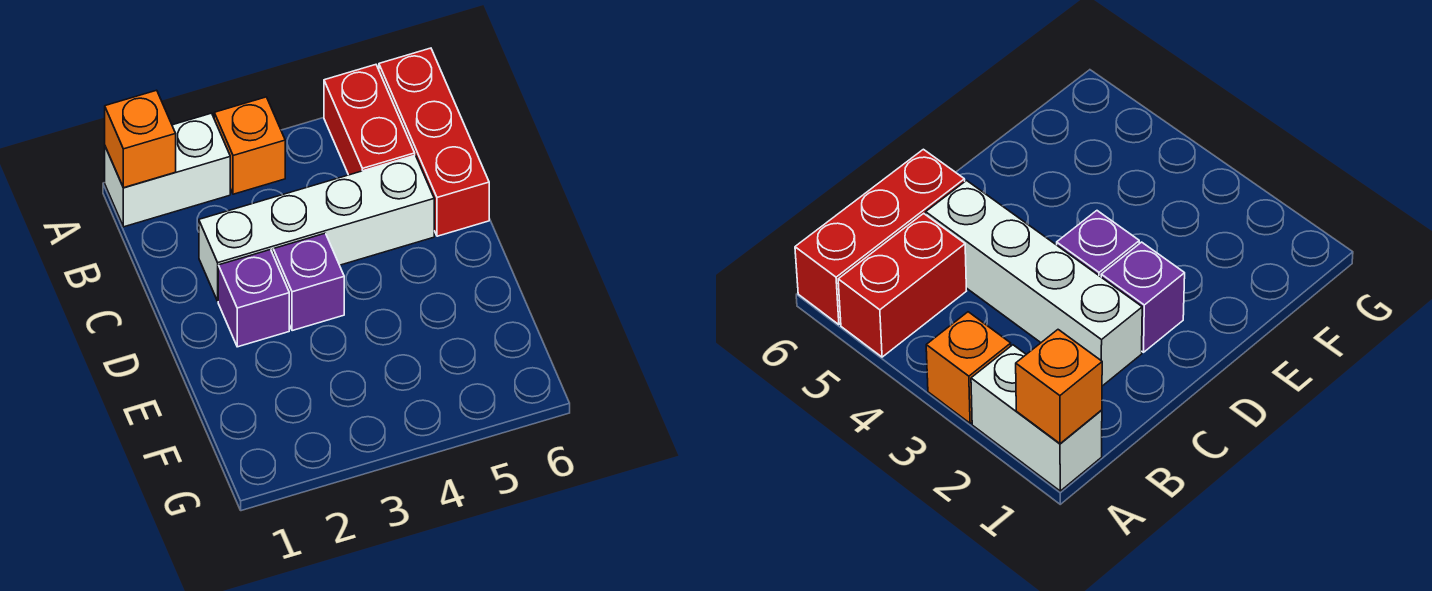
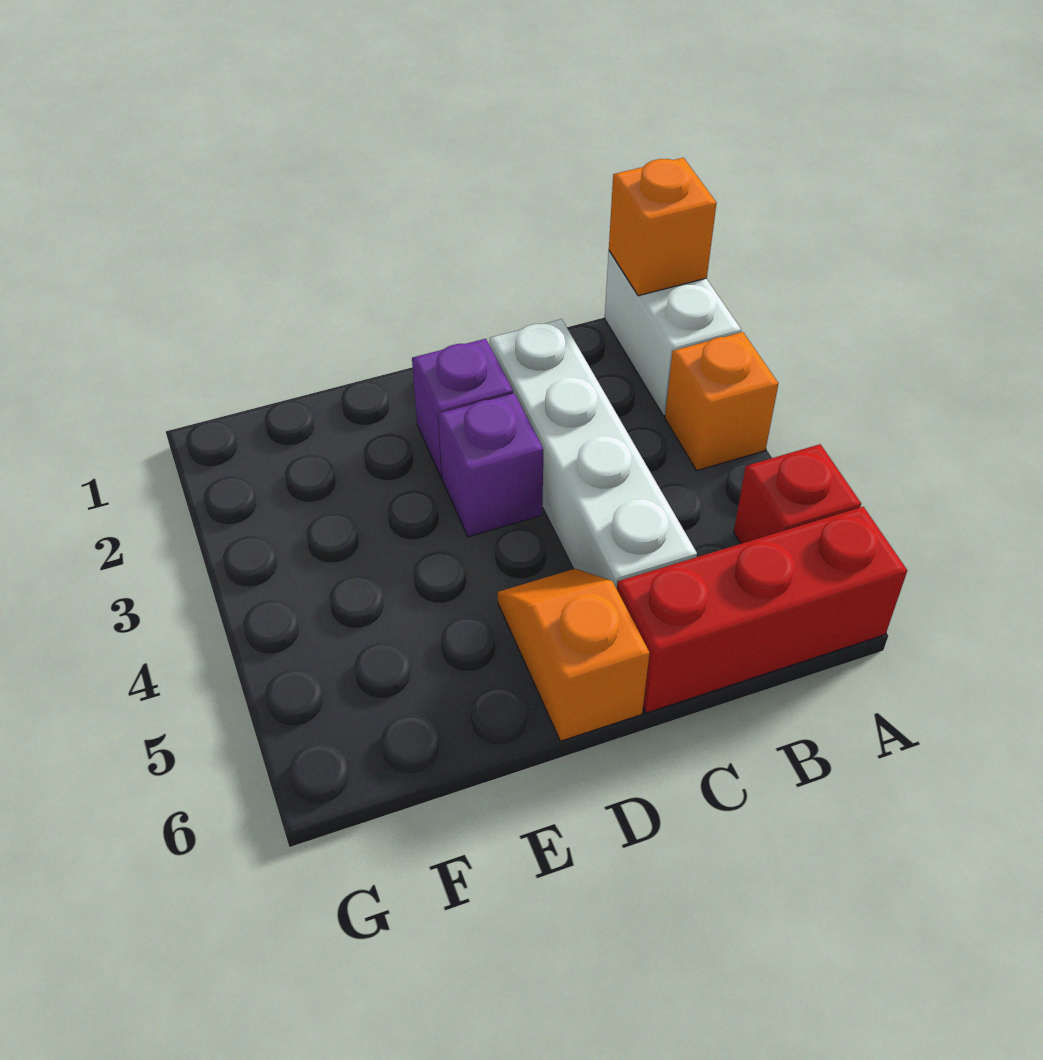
red 1x2 brick [324,65,415,175] -> red 1x1 brick [734,444,861,544]
none -> orange 1x2 slope [498,569,650,741]

